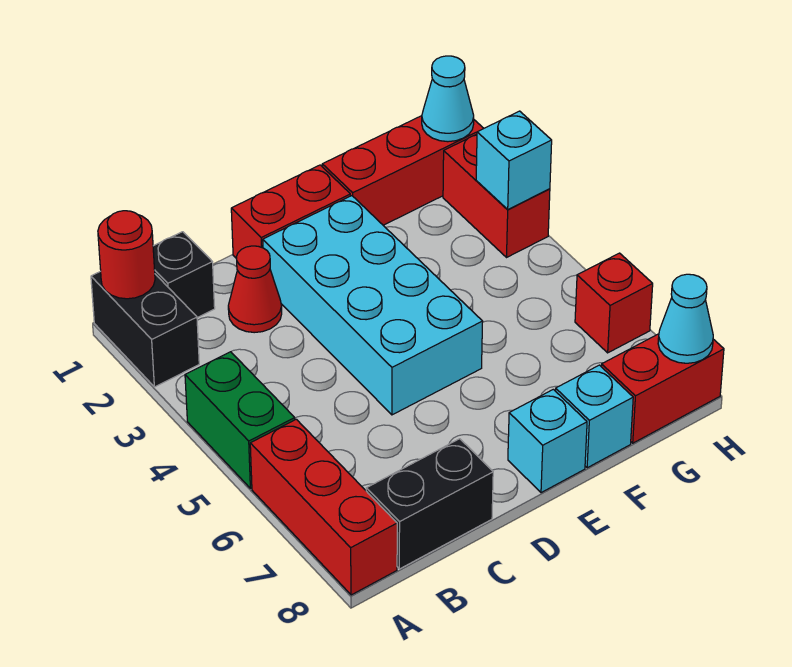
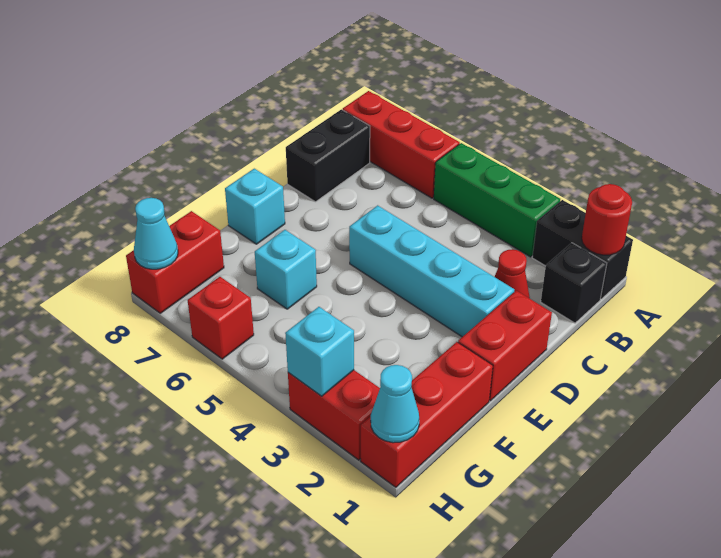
green 1x2 brick [185,352,295,488] -> green 1x3 brick [434,143,560,257]
cyan 2x4 brick [263,196,483,415] -> cyan 1x4 brick [349,205,514,337]
cyan 1x1 brick [556,365,633,468] -> cyan 1x1 brick moved to [255,230,317,309]

